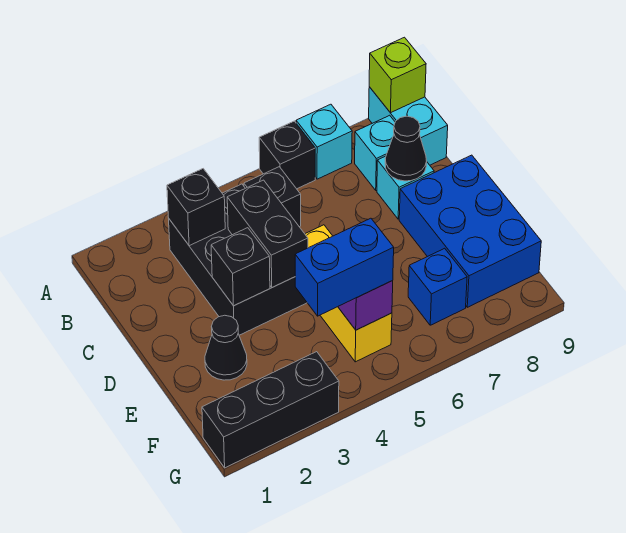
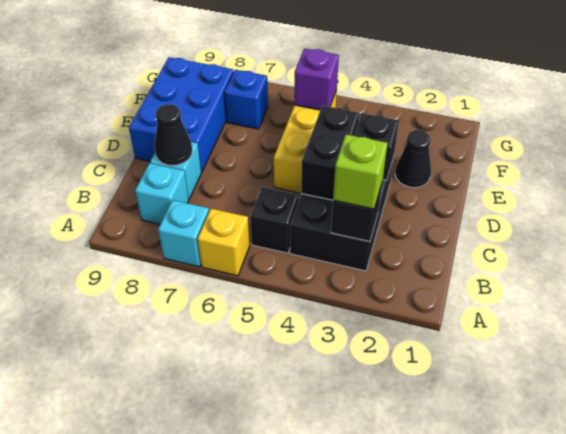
black 1x1 brick [259,121,315,189] -> yellow 1x1 brick [198,209,250,276]
cyan 1x2 brick [369,87,448,165] -> none
lime 1x1 brick [369,37,426,113] -> lime 1x1 brick moved to [333,134,388,209]
blue 1x2 brick [295,218,394,316] -> none
black 1x3 brick [202,352,339,468] -> none

